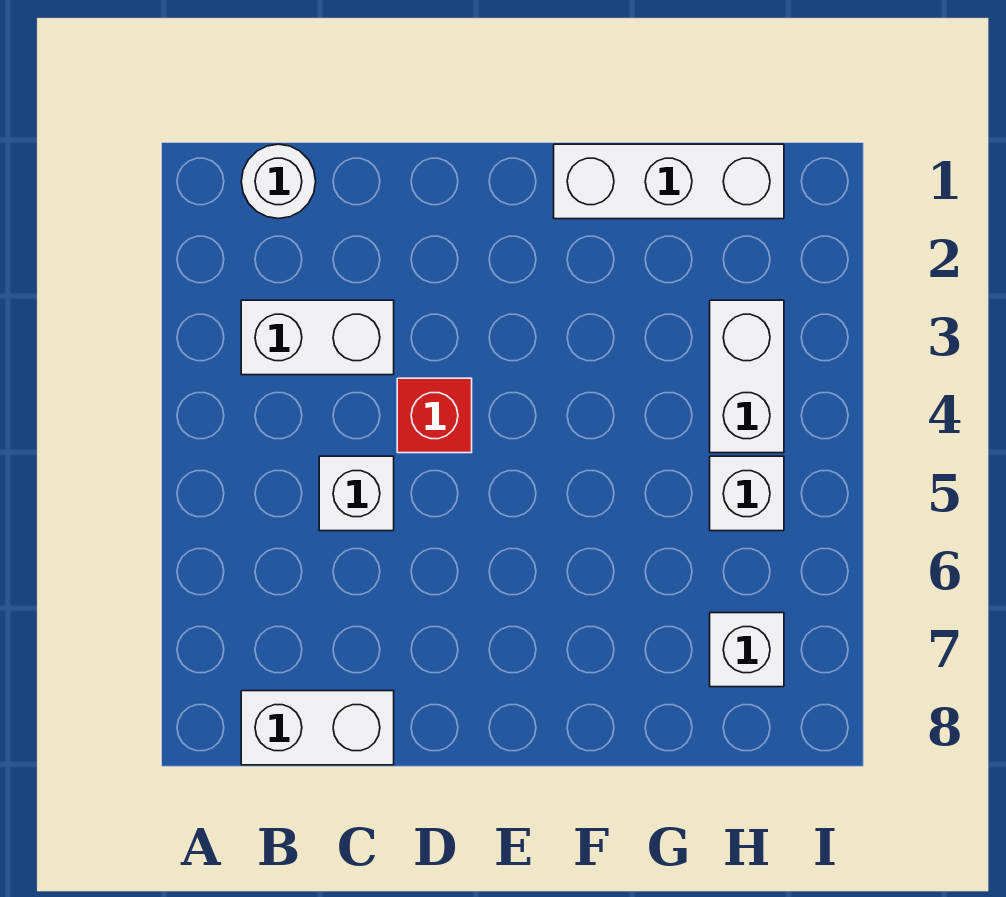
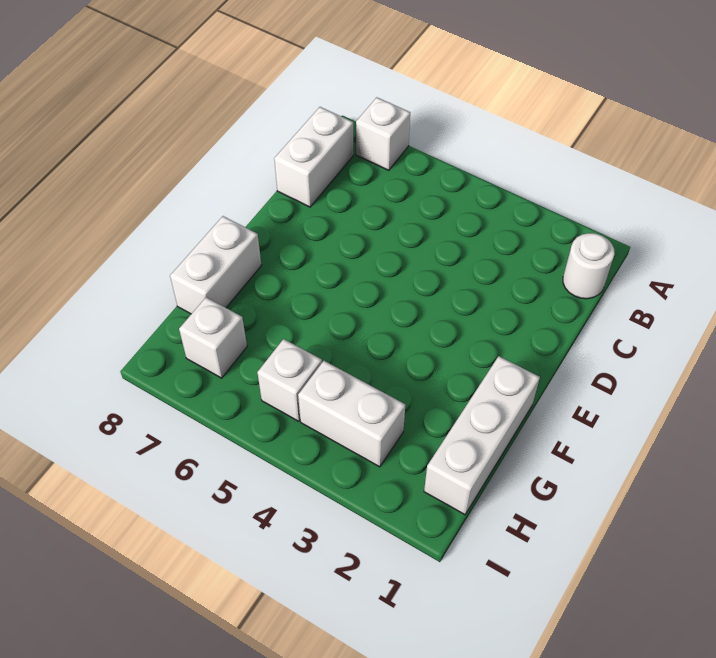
white 1x2 brick [241,300,394,375] -> white 1x2 brick moved to [170,216,262,314]
white 1x1 brick [319,456,394,531] -> white 1x1 brick moved to [356,97,410,170]
red 1x1 brick [397,378,472,453] -> none

